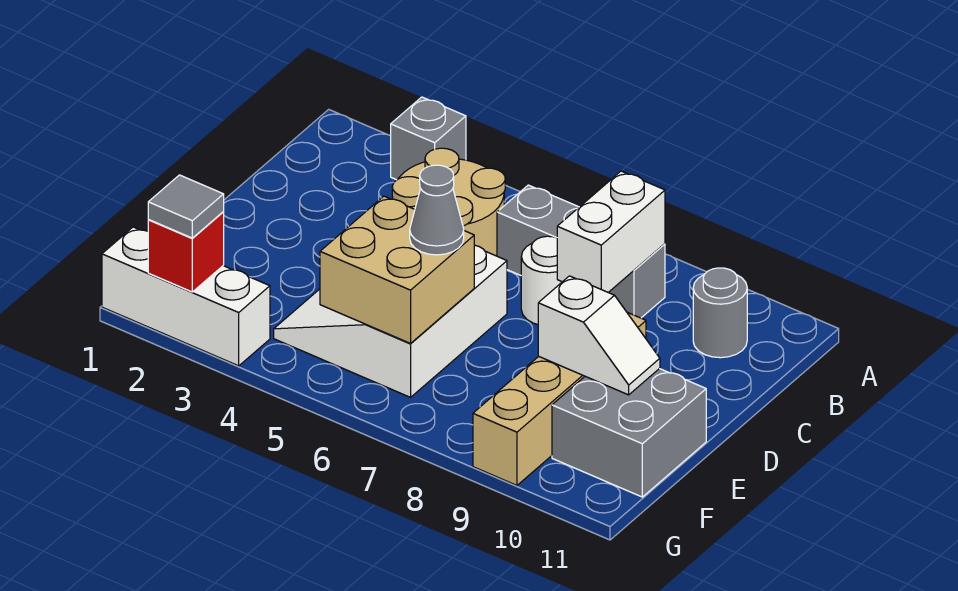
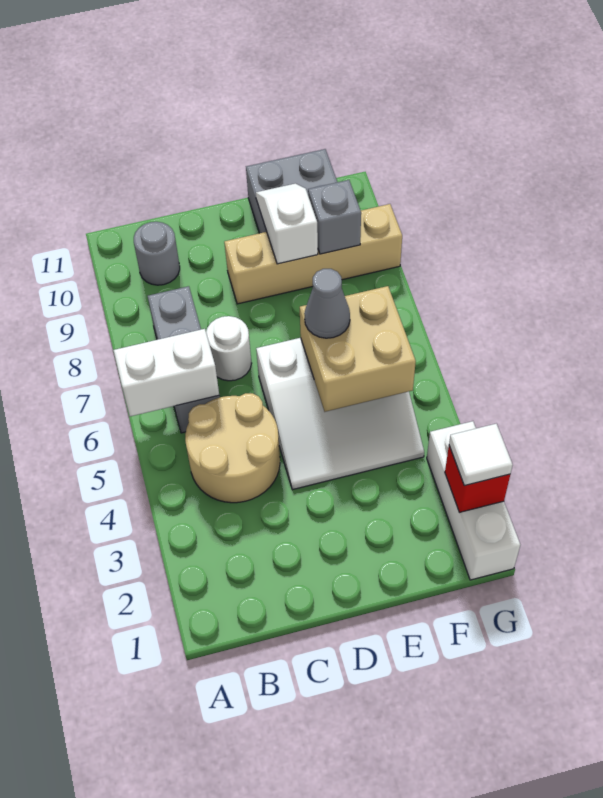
grey 1x1 brick [391,97,466,180] -> grey 1x1 brick moved to [308,180,361,254]
white 1x2 brick [557,171,665,292] -> white 1x2 brick moved to [113,329,219,416]
grey 1x1 tile [148,175,224,238] -> white 1x1 tile [449,424,513,486]

